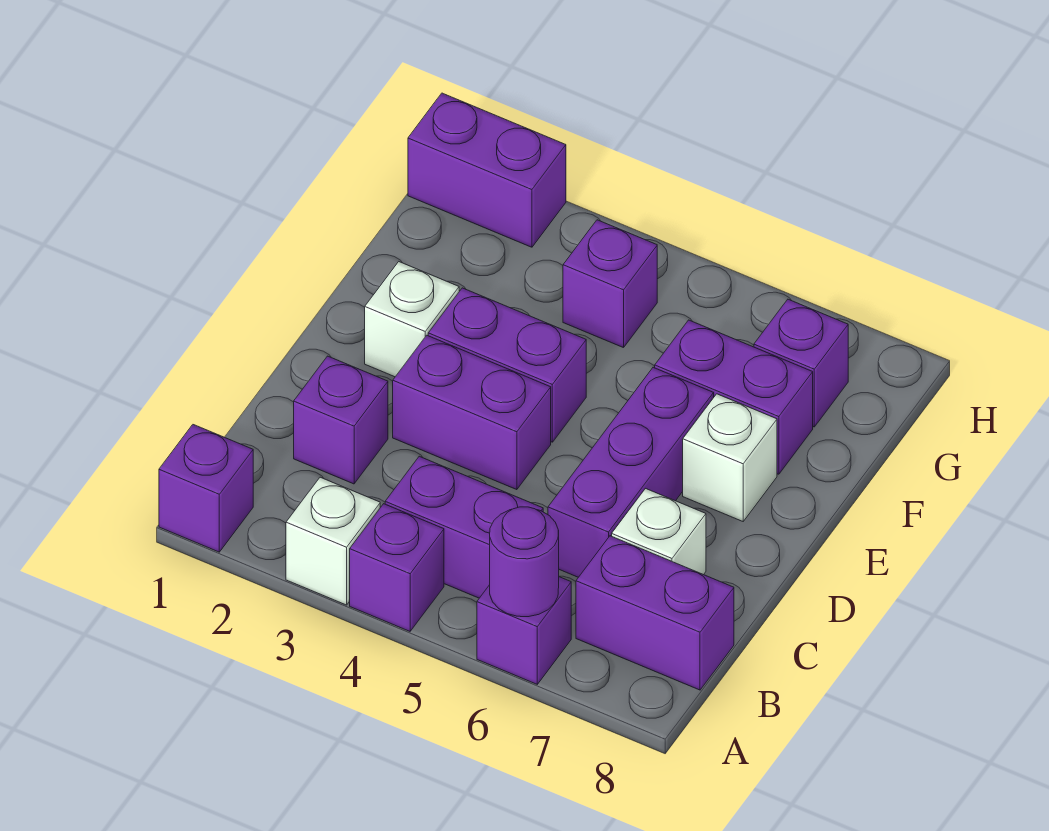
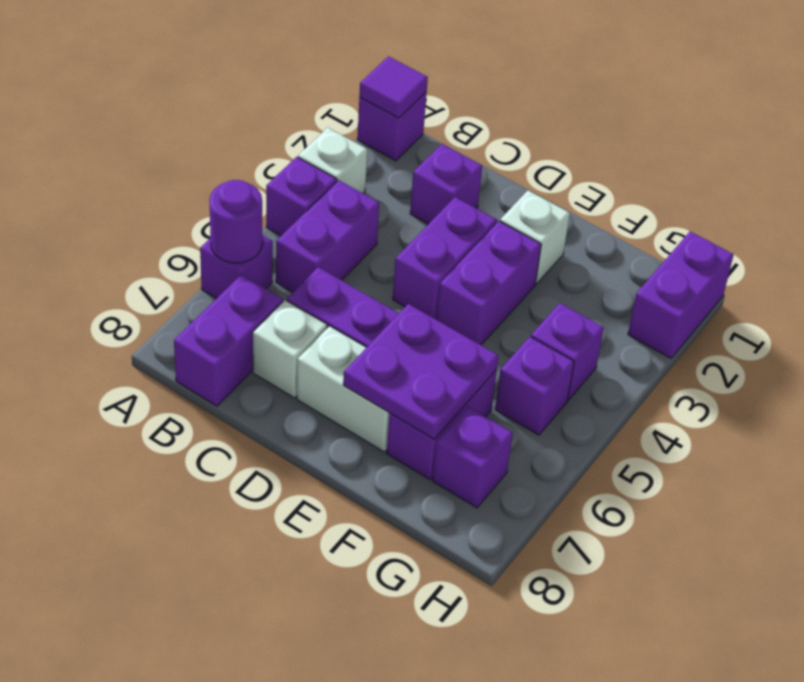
none -> purple 1x1 tile [359,56,428,118]
none -> purple 2x2 plate [343,304,499,439]
white 1x1 brick [683,394,777,521] -> white 1x2 brick [297,326,389,452]
none -> purple 1x1 brick [495,337,574,435]

